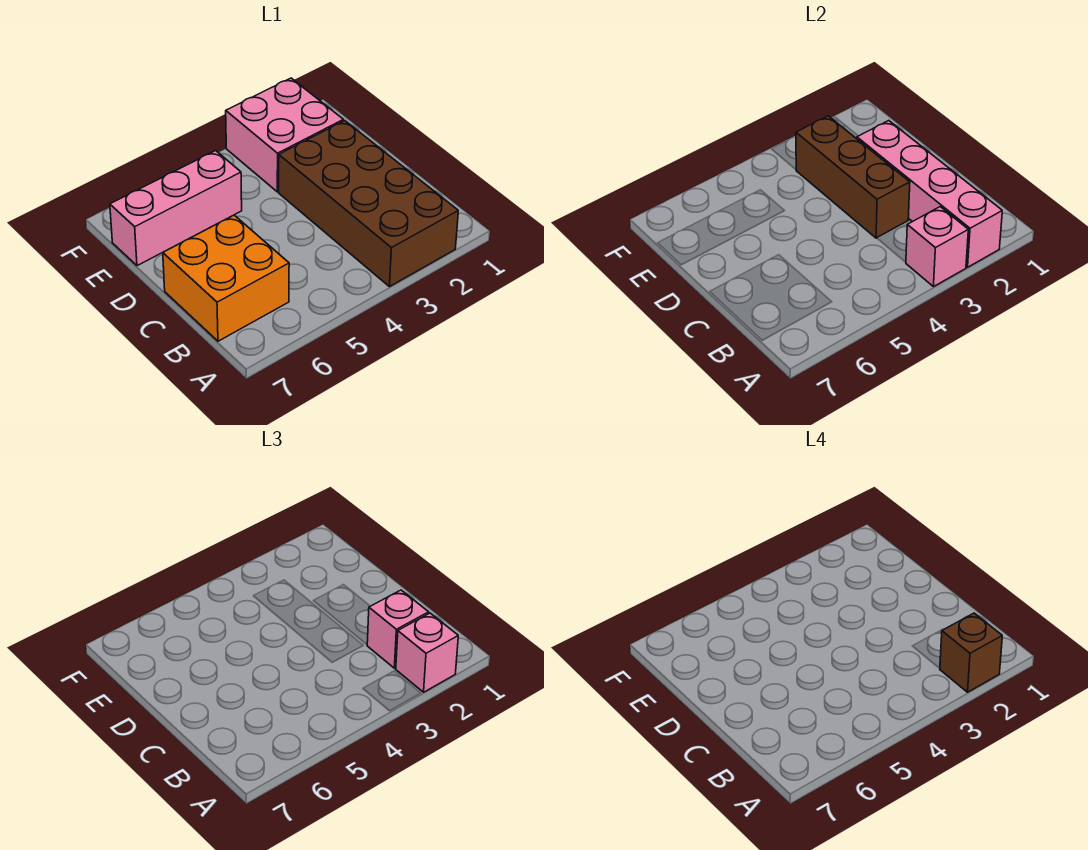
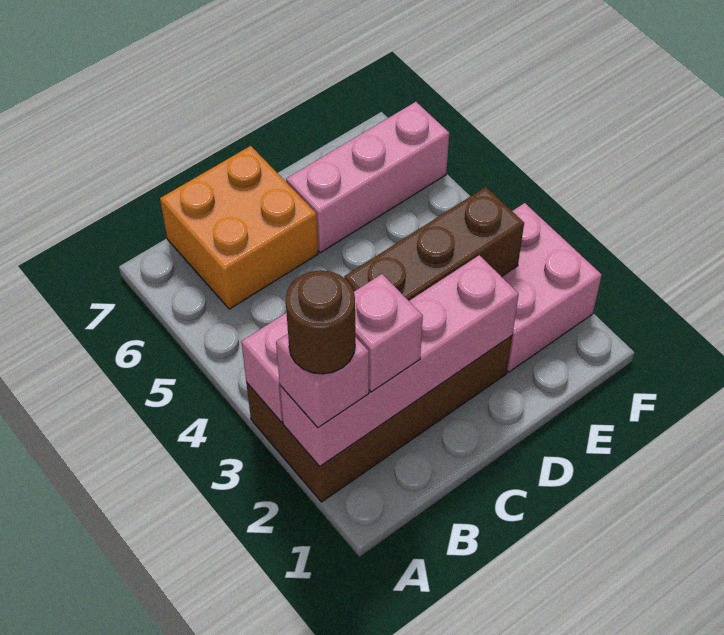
brown 1x1 brick [940,613,1002,692] -> brown 1x1 round brick [286,270,355,374]
pink 1x3 brick [110,151,242,266] -> pink 1x3 brick turned to [286,102,449,253]

